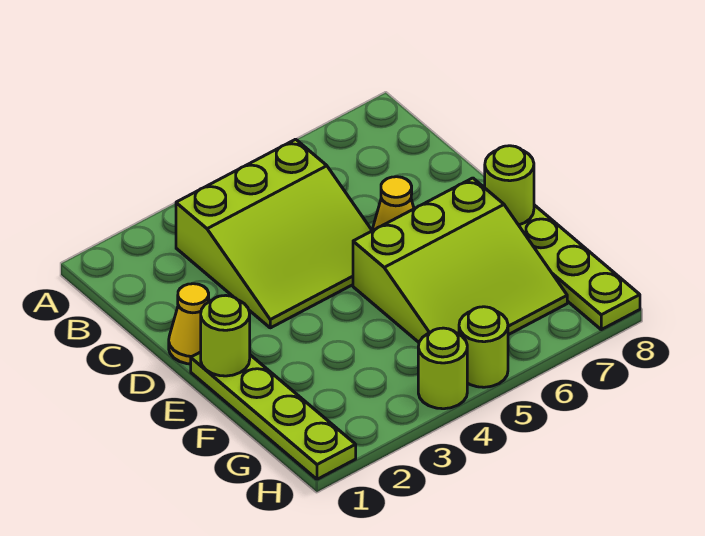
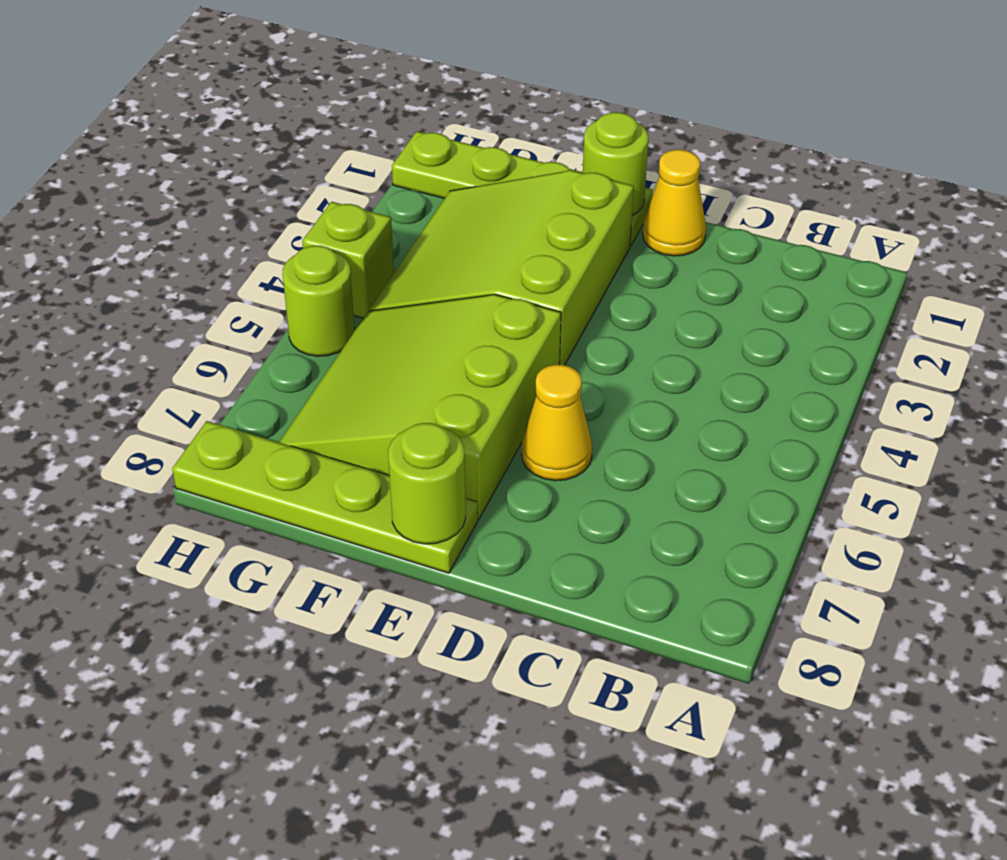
lime 3x3 slope [176,139,372,328] -> lime 3x3 slope moved to [370,170,634,365]
lime 1x1 round brick [418,328,467,409] -> lime 1x1 brick [302,202,394,318]

